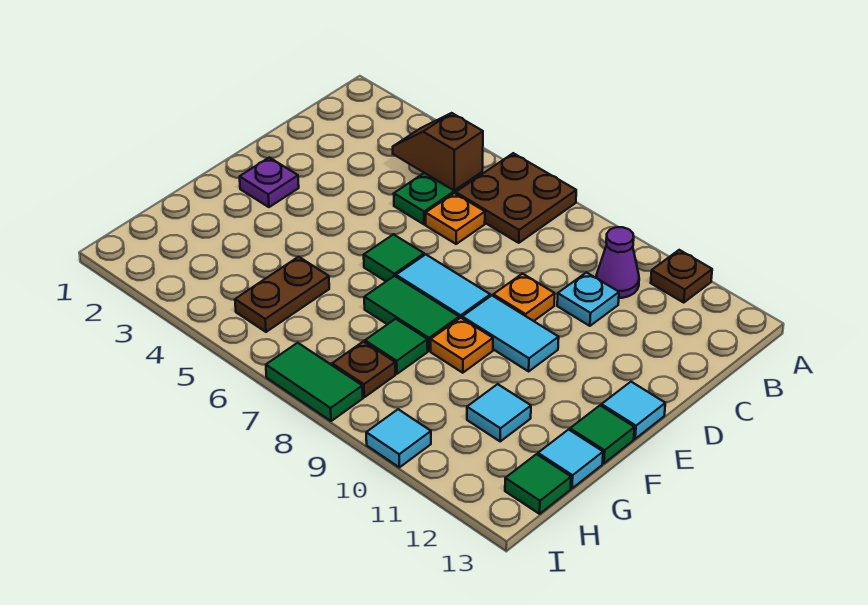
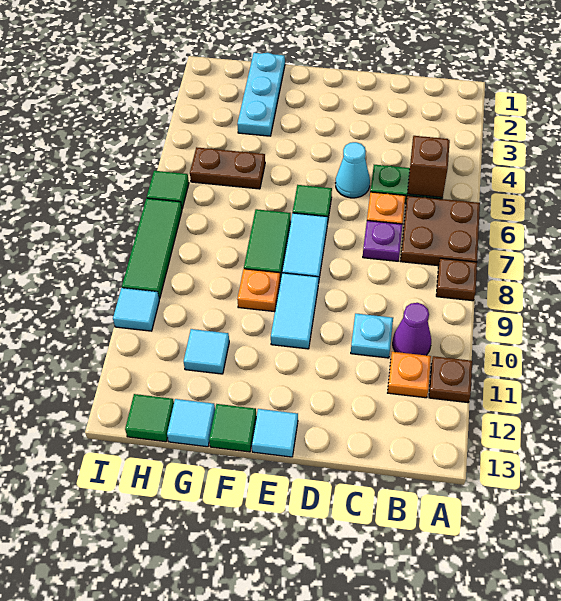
none -> cyan 1x1 cone [336,142,370,198]
orange 1x1 plate [493,273,555,321] -> orange 1x1 plate moved to [388,352,431,398]
purple 1x1 plate [240,158,299,207] -> purple 1x1 plate moved to [363,221,403,261]
none -> cyan 1x3 plate [237,53,285,136]
green 1x1 tile [365,319,428,374] -> green 1x1 tile moved to [147,171,189,208]
brown 1x1 plate [332,342,395,397] -> brown 1x1 plate moved to [436,258,477,301]
green 1x2 tile [266,343,363,421] -> green 1x3 tile [122,198,182,299]

